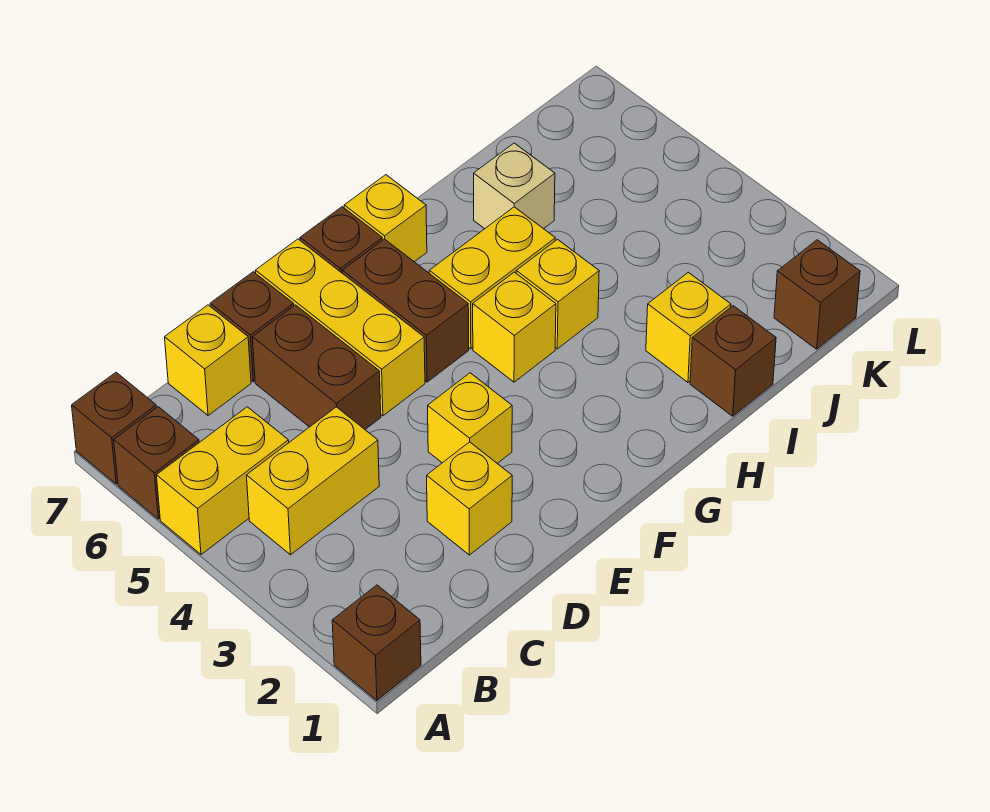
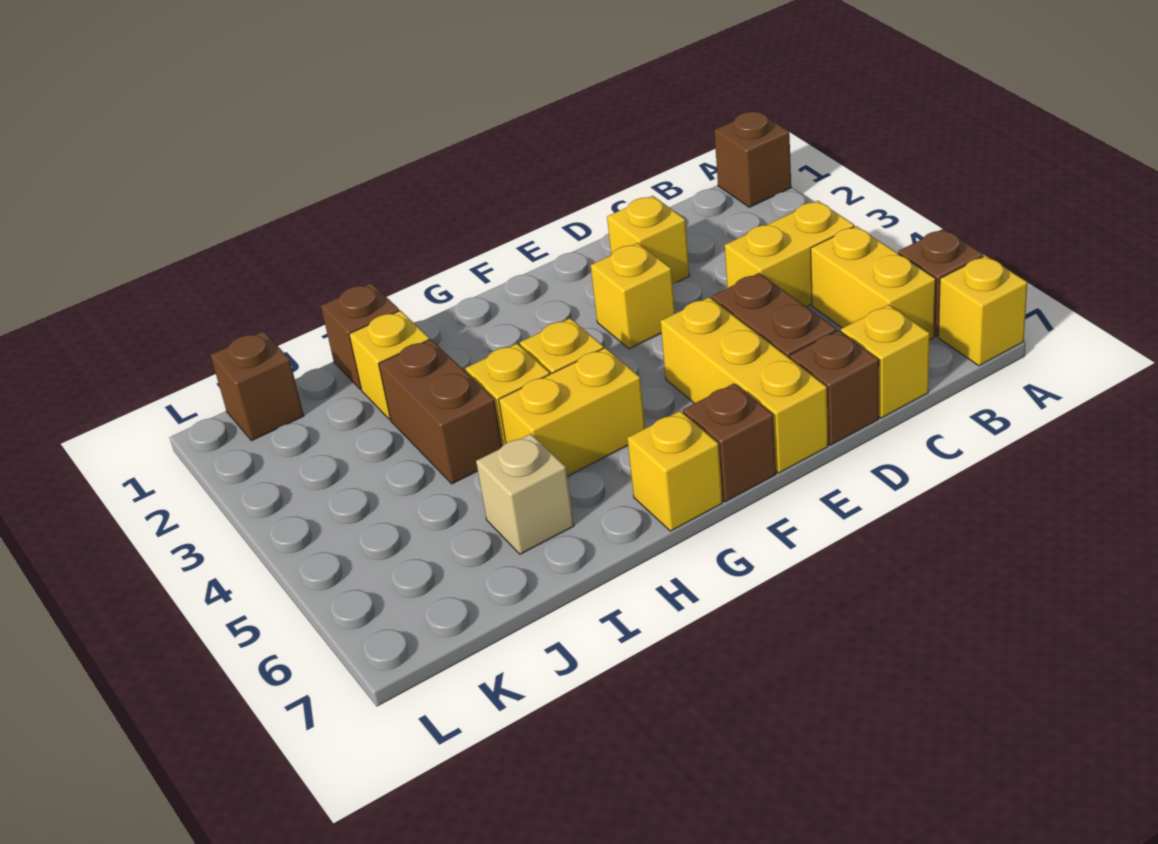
yellow 1x2 brick [156,407,289,555] -> yellow 1x2 brick turned to [811,226,936,340]
brown 1x1 brick [72,373,156,484] -> yellow 1x1 brick [938,256,1027,366]
brown 1x2 brick [342,239,469,382] -> brown 1x2 brick moved to [379,339,502,484]

